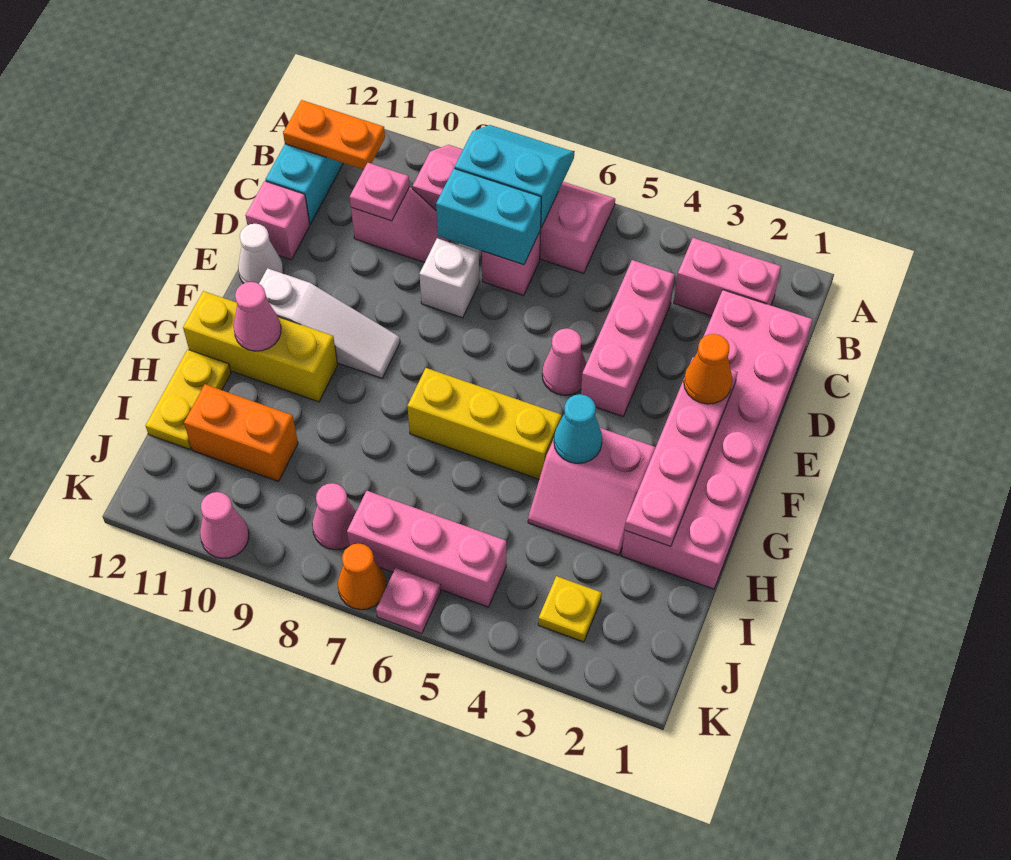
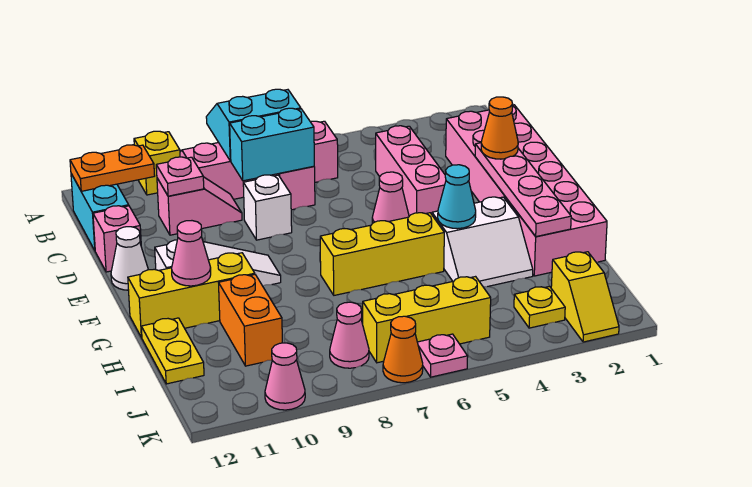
none -> yellow 1x1 brick [134,131,180,195]
pink 1x2 brick [674,238,781,316] -> none
pink 2x2 slope [528,428,656,555] -> white 2x2 slope [432,197,533,287]
orange 1x2 brick [184,384,298,481] -> orange 1x2 brick turned to [219,275,282,366]
none -> yellow 1x2 slope [551,252,619,342]
pink 1x3 brick [347,491,506,607] -> yellow 1x3 brick [363,277,491,363]

